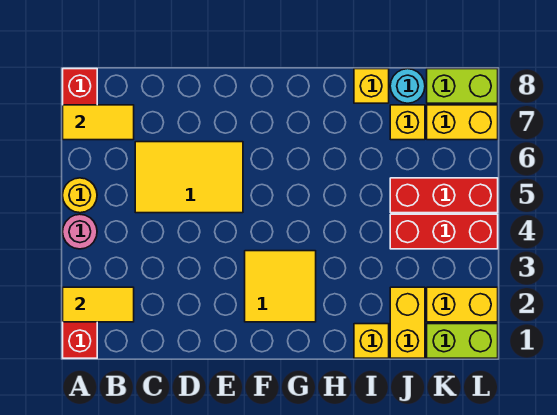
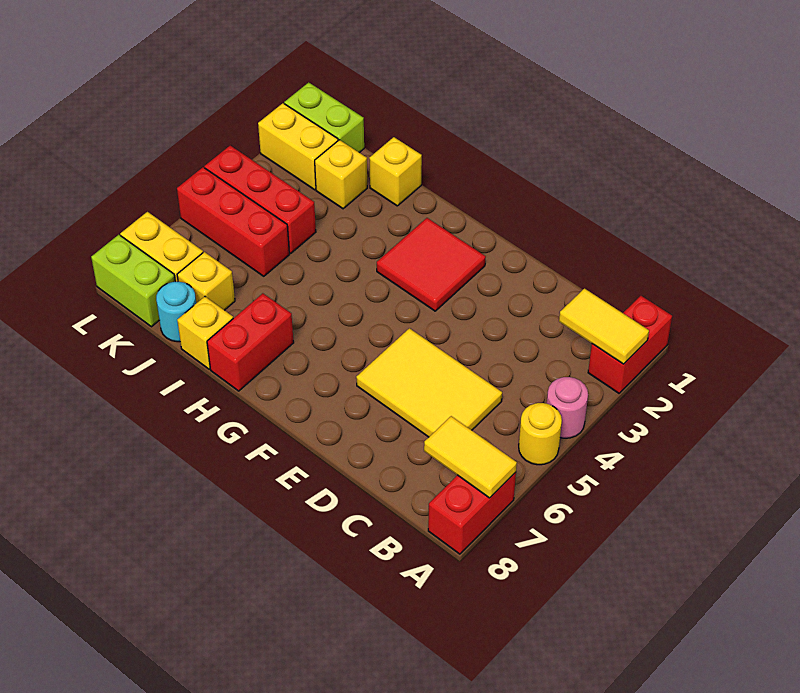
yellow 2x2 tile [245,251,316,322] -> red 2x2 tile [377,218,486,311]
none -> red 1x2 brick [207,293,294,391]
yellow 1x2 brick [390,287,425,358] -> yellow 1x1 brick [315,140,367,209]

